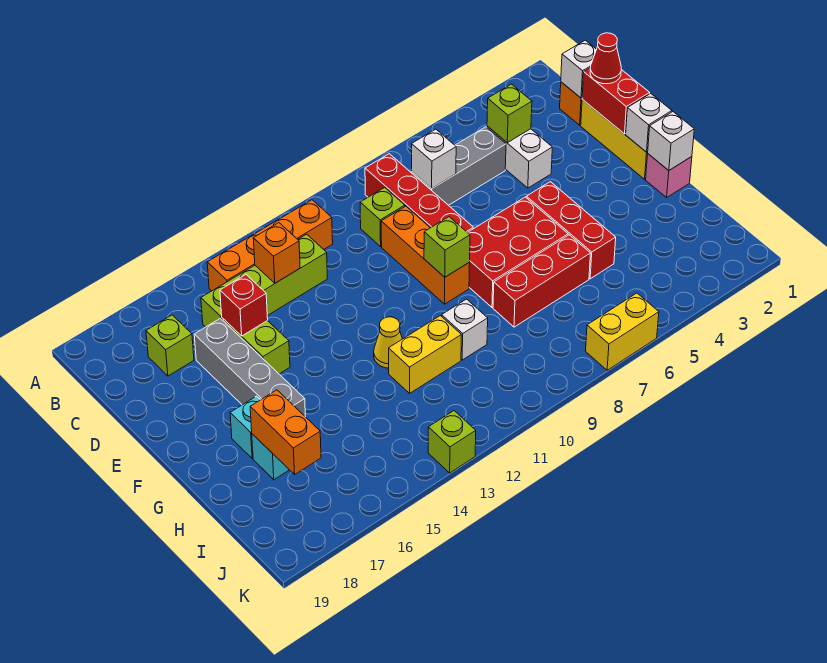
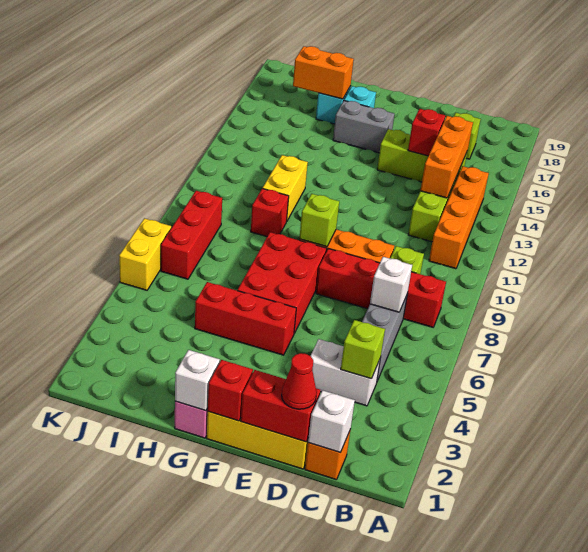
orange 1x1 brick [253,223,300,283] -> orange 1x3 brick [421,116,473,198]
grey 1x4 brick [194,318,305,416] -> grey 1x2 brick [333,101,394,153]
white 1x1 brick [626,93,672,152] -> red 1x1 brick [207,360,253,421]
yellow 1x1 cone [374,317,402,368] -> none
red 1x3 brick [493,235,591,327] -> red 1x3 brick moved to [161,191,222,279]
white 1x1 brick [442,299,488,360] -> red 1x1 brick [251,188,289,236]
lime 1x1 brick [428,411,476,473] -> none

